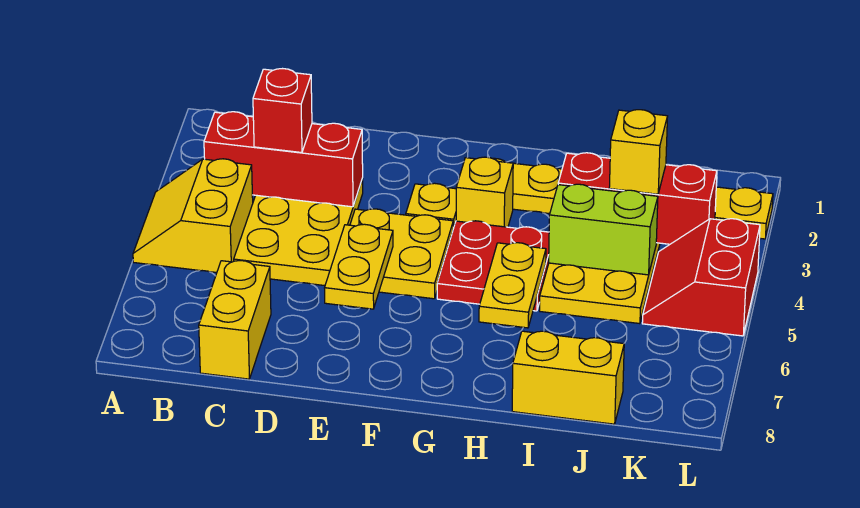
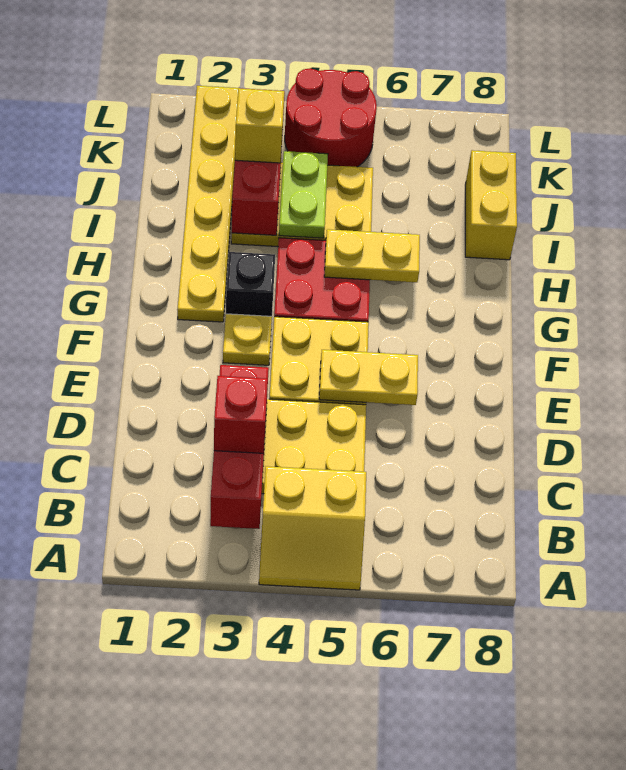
yellow 1x2 brick [199,261,271,379] -> none
yellow 1x1 brick [456,157,513,227] -> black 1x1 brick [226,252,275,316]
lime 1x2 brick [549,184,658,275] -> lime 1x2 plate [279,151,328,238]
red 2x2 slope [642,219,760,336] -> red 2x2 round brick [285,68,377,167]

